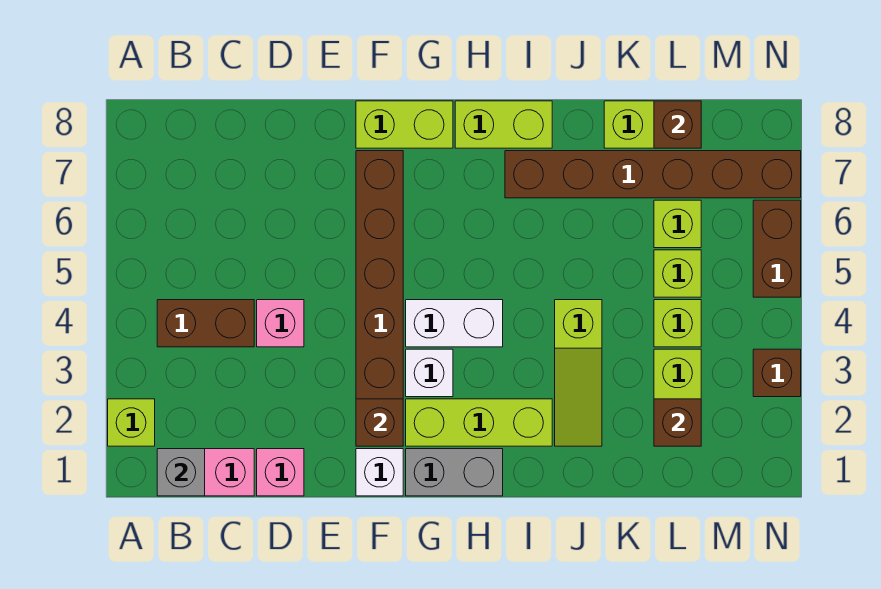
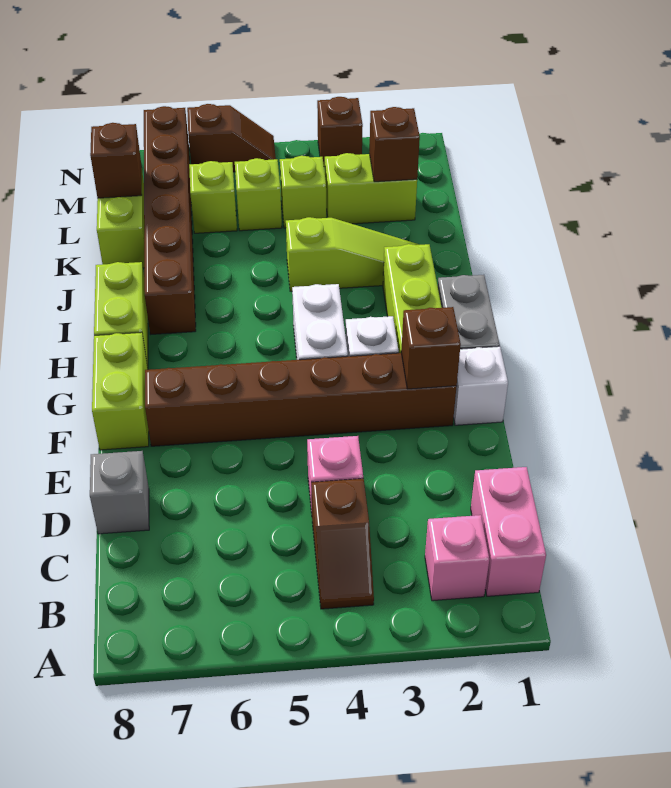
lime 1x1 brick [108,399,155,446] -> none
grey 1x1 brick [157,449,205,496] -> grey 1x1 brick moved to [90,451,149,534]
brown 1x2 brick [157,300,254,347] -> brown 1x2 slope [311,478,374,609]
pink 1x1 brick [257,449,304,496] -> pink 1x1 brick moved to [425,515,489,601]
brown 1x2 brick [753,200,801,297] -> brown 1x2 slope [187,104,276,172]

